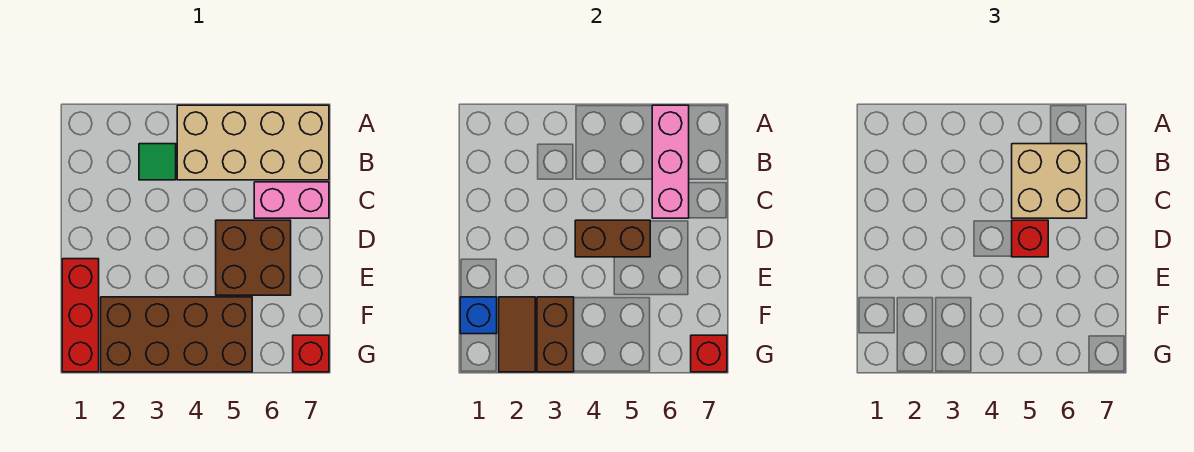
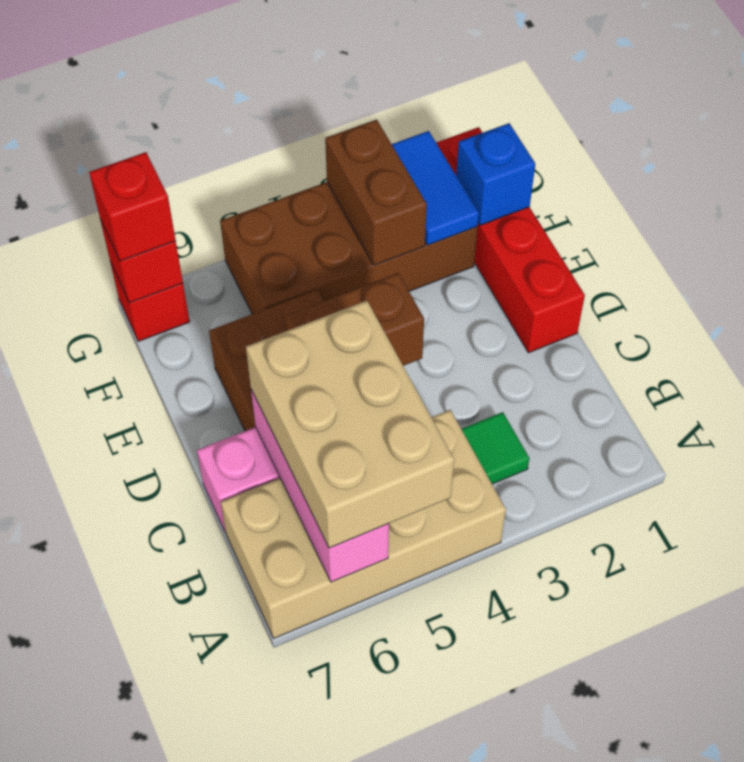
tan 2x2 brick [1012,144,1087,218] -> tan 2x3 brick [246,301,454,548]
red 1x1 brick [1012,220,1048,257] -> red 1x1 brick moved to [89,152,176,261]
red 1x3 brick [62,259,99,372] -> red 1x4 brick [436,127,585,353]
brown 1x2 tile [499,297,535,372] -> blue 1x2 tile [392,131,479,245]

